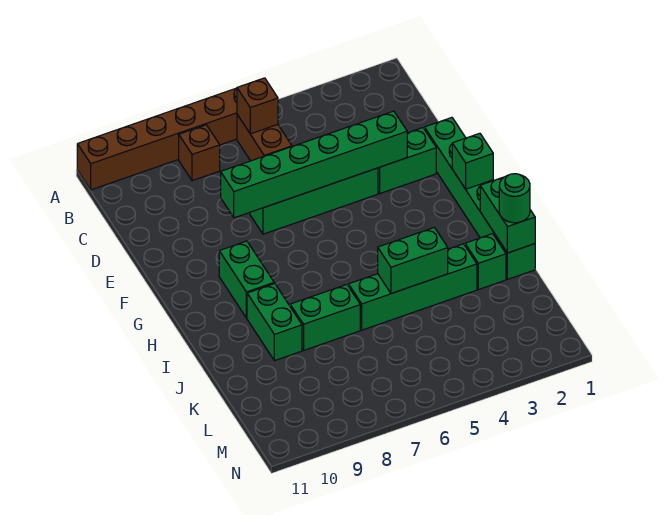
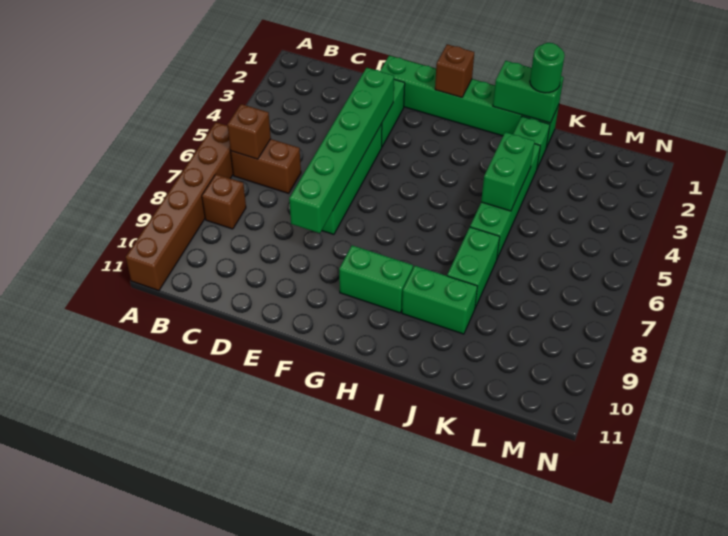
green 1x1 brick [452,133,493,189] -> brown 1x1 brick [435,44,474,97]

